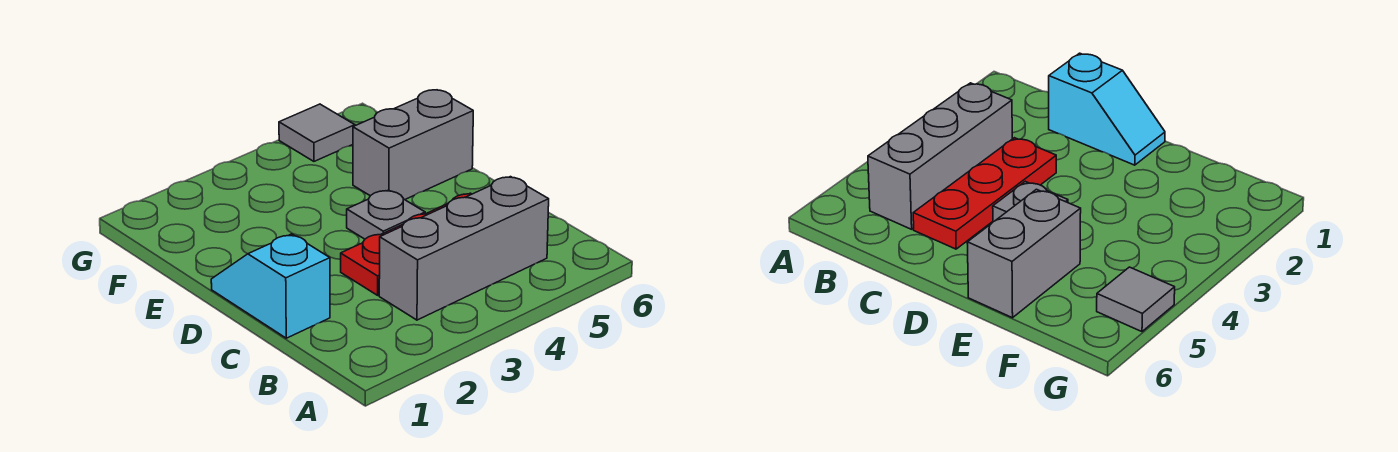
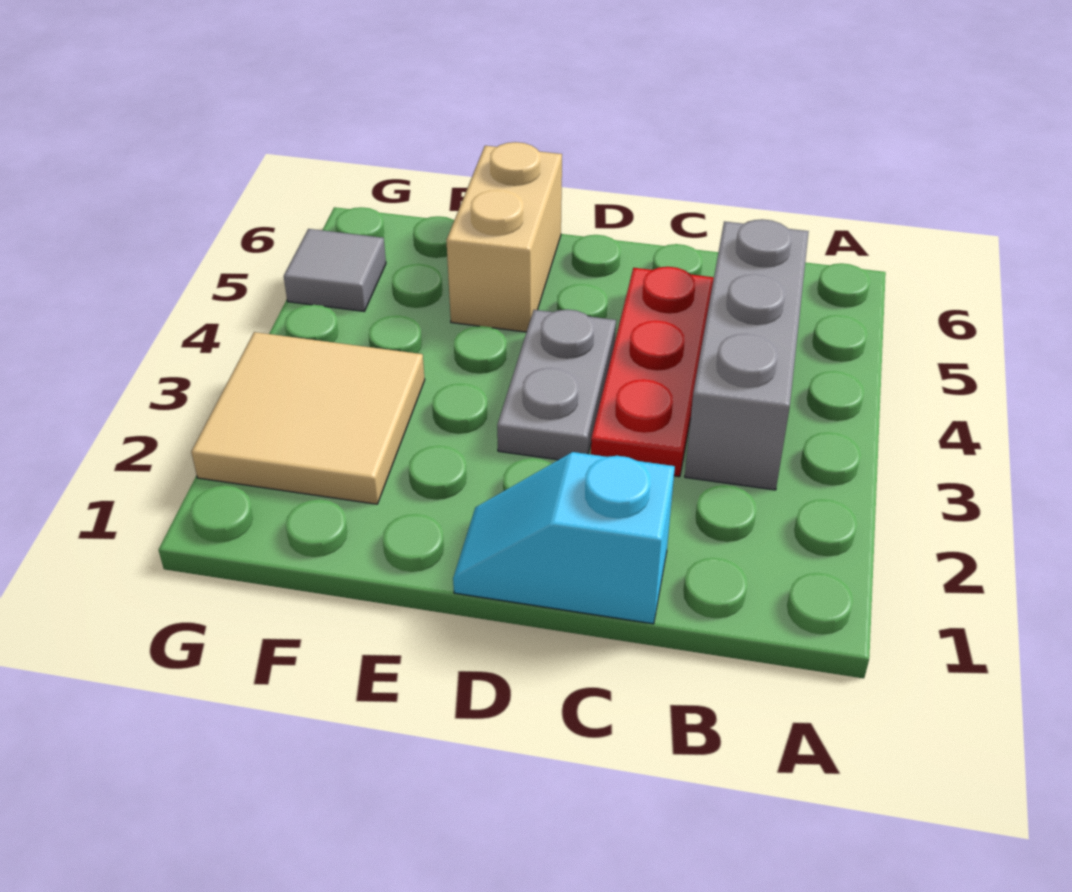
grey 1x1 plate [347,190,425,239] -> grey 1x2 plate [497,309,616,460]
grey 1x2 brick [353,90,473,200] -> tan 1x2 brick [446,142,562,332]
none -> tan 2x2 tile [191,332,425,504]

